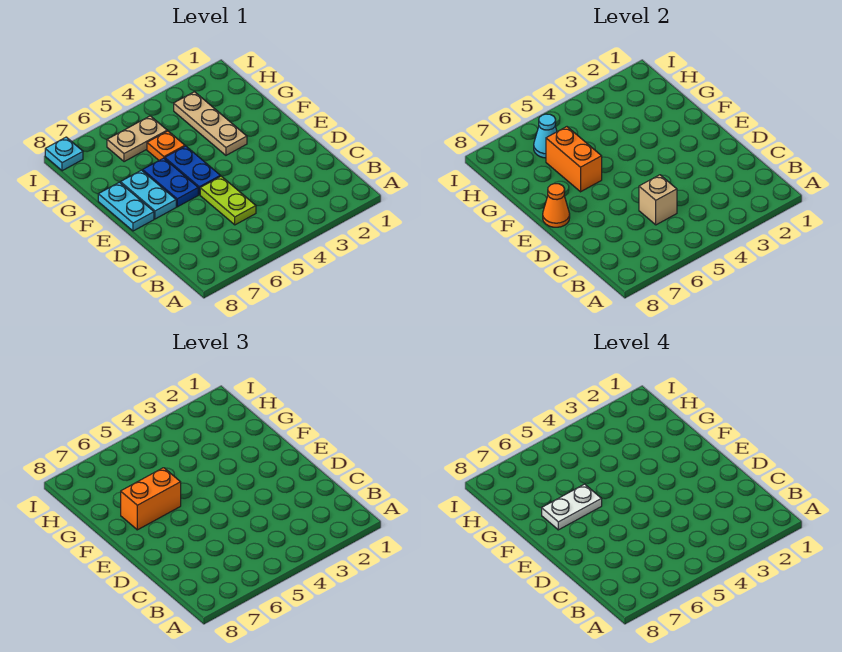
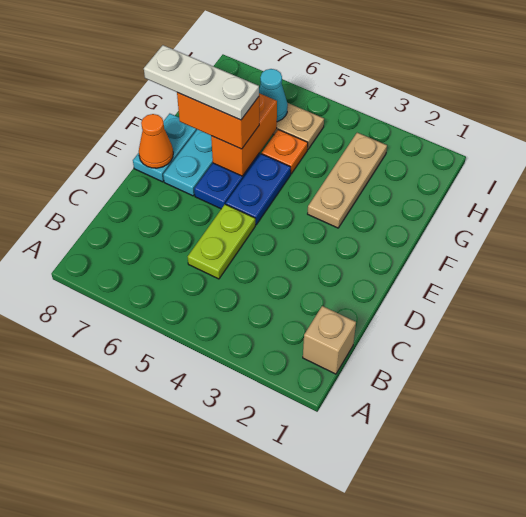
tan 1x1 brick [639,175,677,225] -> tan 1x1 brick moved to [303,306,356,374]
white 1x2 plate [542,484,602,530] -> white 1x3 plate [144,45,259,120]
cyan 1x1 plate [45,137,83,171] -> none

